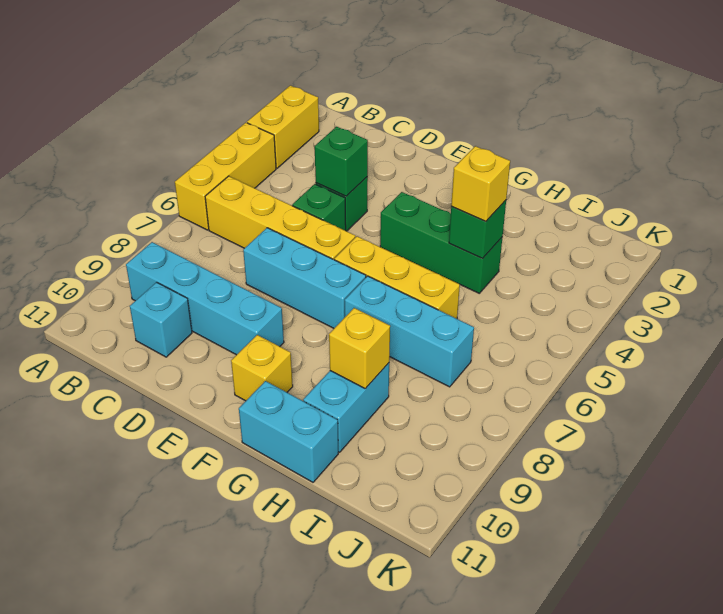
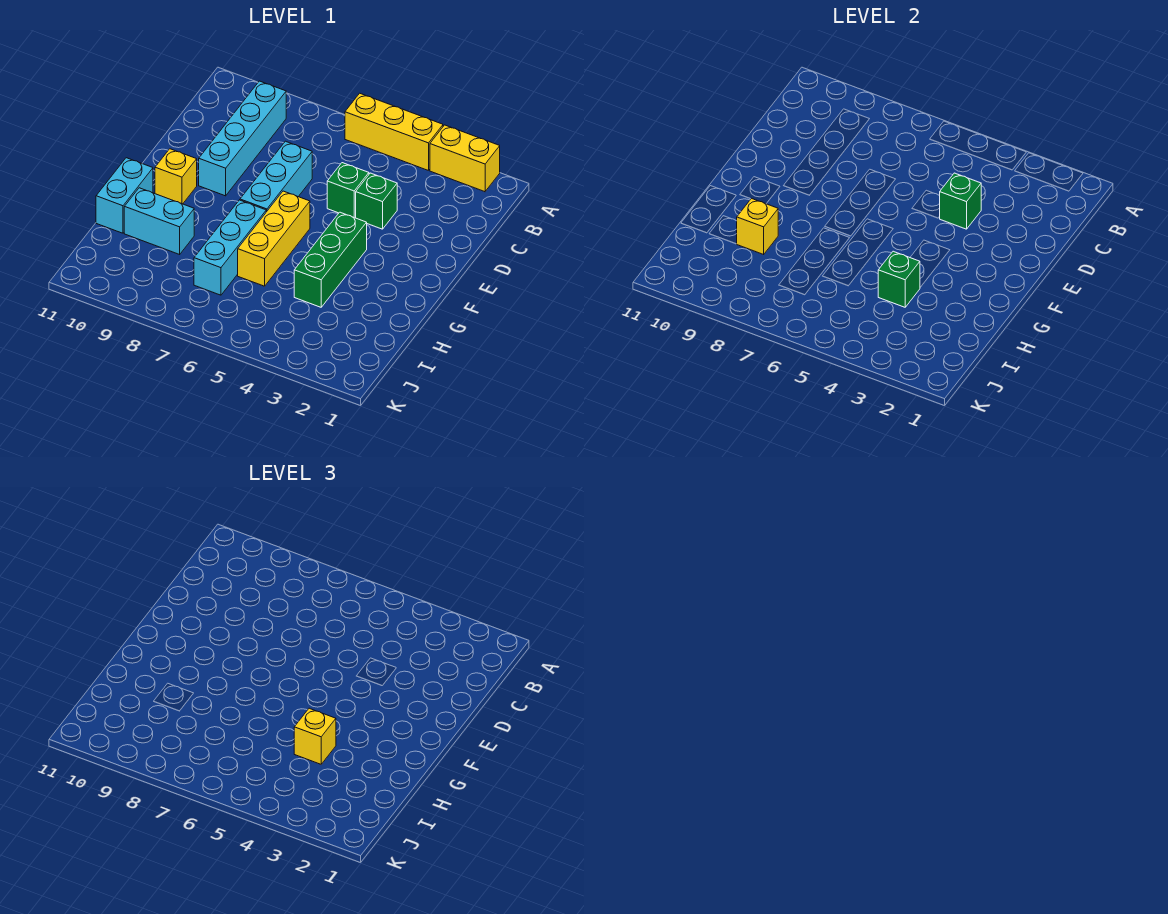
yellow 1x4 brick [205,176,355,260] -> none
cyan 1x1 brick [130,282,192,357] -> none

